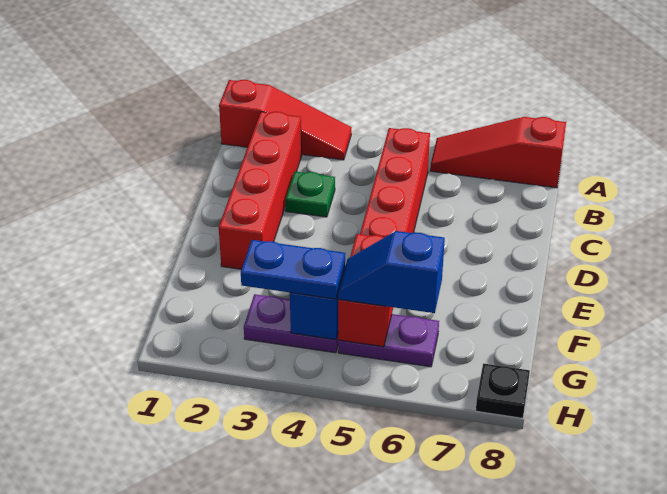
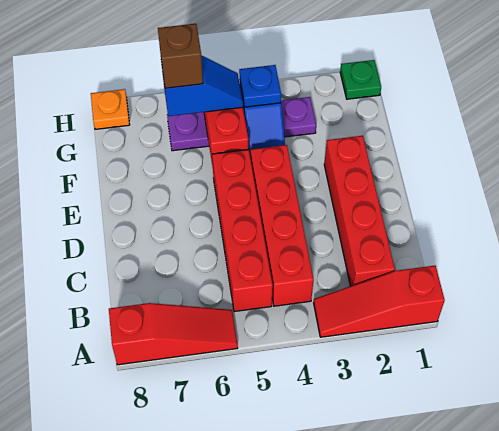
none -> red 1x4 brick [251,145,314,306]
green 1x1 plate [285,172,335,217] -> green 1x1 plate moved to [340,60,381,99]
blue 1x2 plate [241,240,345,299] -> blue 1x1 plate [239,65,281,107]
none -> brown 1x1 brick [158,24,203,88]
black 1x1 plate [476,364,530,418] -> orange 1x1 plate [91,89,130,129]

